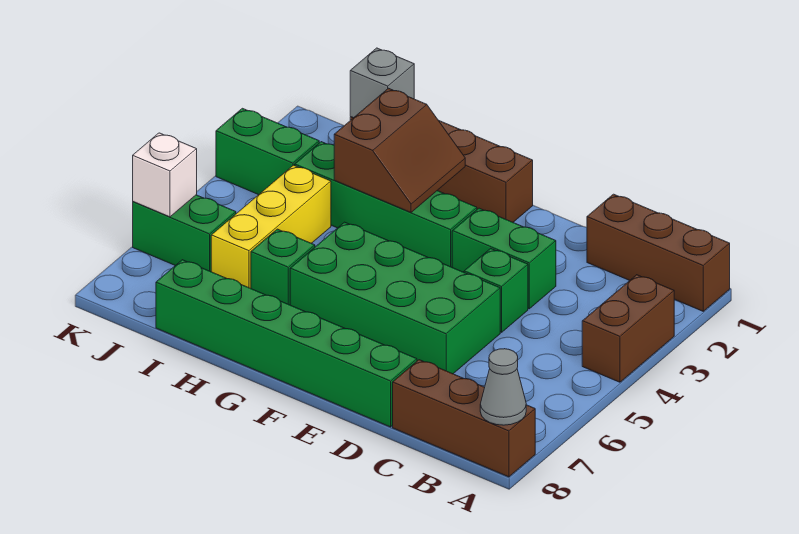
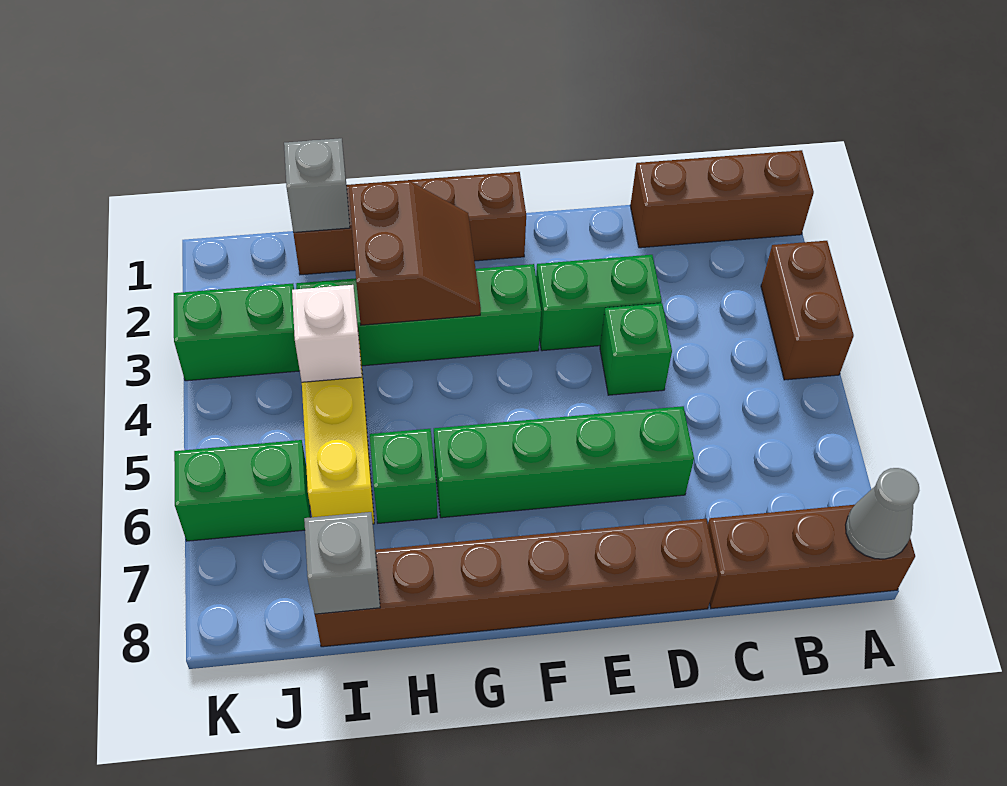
green 2x4 brick [290,222,500,374] -> green 1x4 brick [434,406,694,518]
green 1x6 brick [156,260,417,427] -> brown 1x6 brick [315,519,718,647]
none -> grey 1x1 brick [304,512,380,614]
white 1x1 brick [133,133,197,217] -> white 1x1 brick moved to [292,285,362,382]

